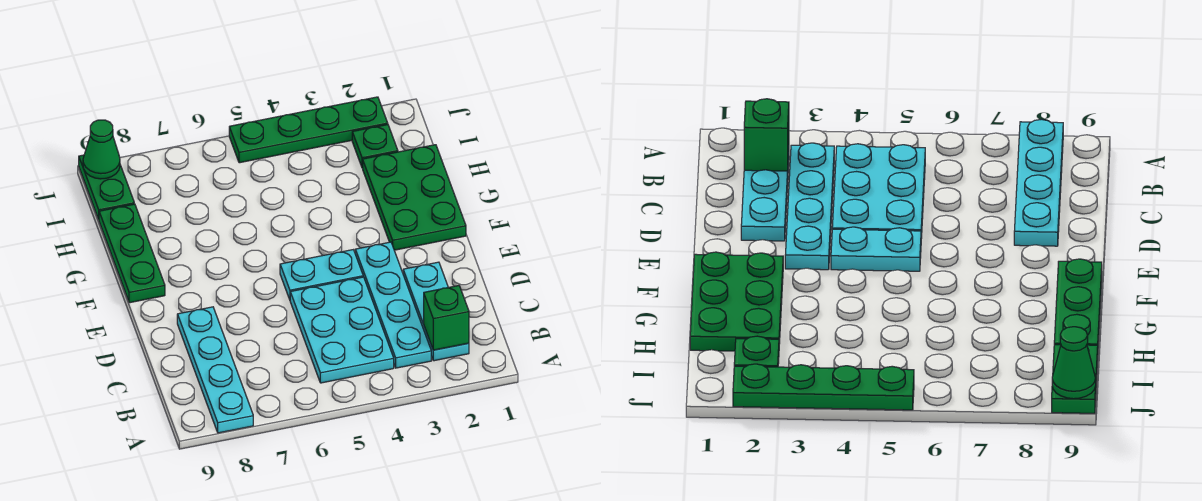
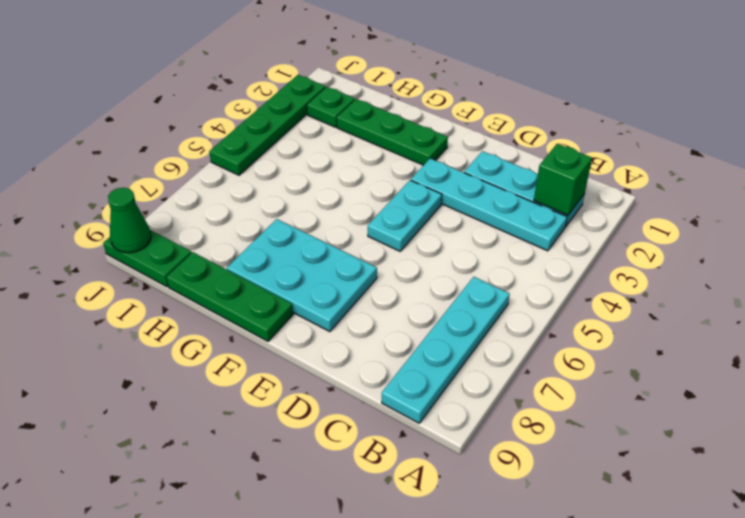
cyan 1x4 plate [177,307,253,433] -> cyan 1x4 plate turned to [382,277,510,423]
cyan 2x3 plate [290,277,394,383] -> cyan 2x3 plate moved to [227,219,377,332]
green 2x3 plate [363,145,466,250] -> green 1x3 plate [337,99,448,165]

